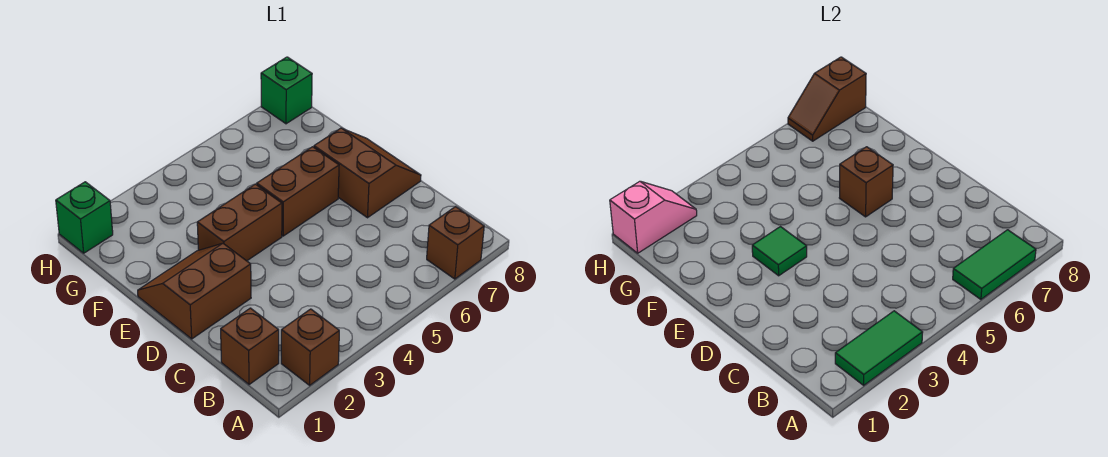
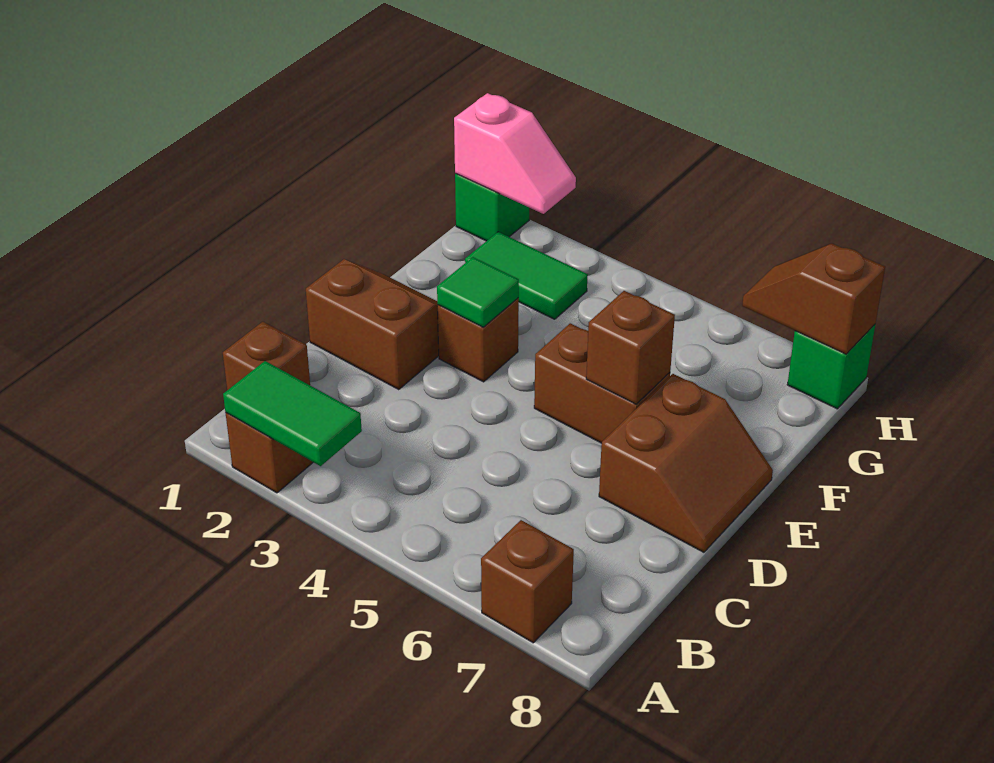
green 1x2 tile [953,230,1036,299] -> green 1x2 tile moved to [465,232,588,319]
brown 1x2 brick [197,184,282,261] -> brown 1x1 brick [437,298,519,382]

